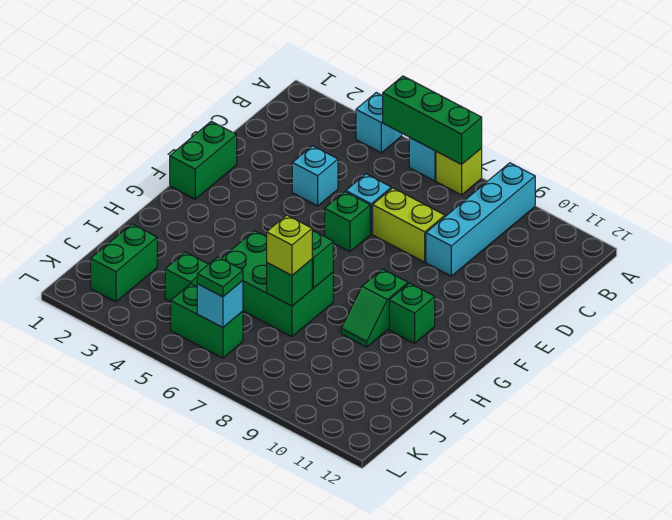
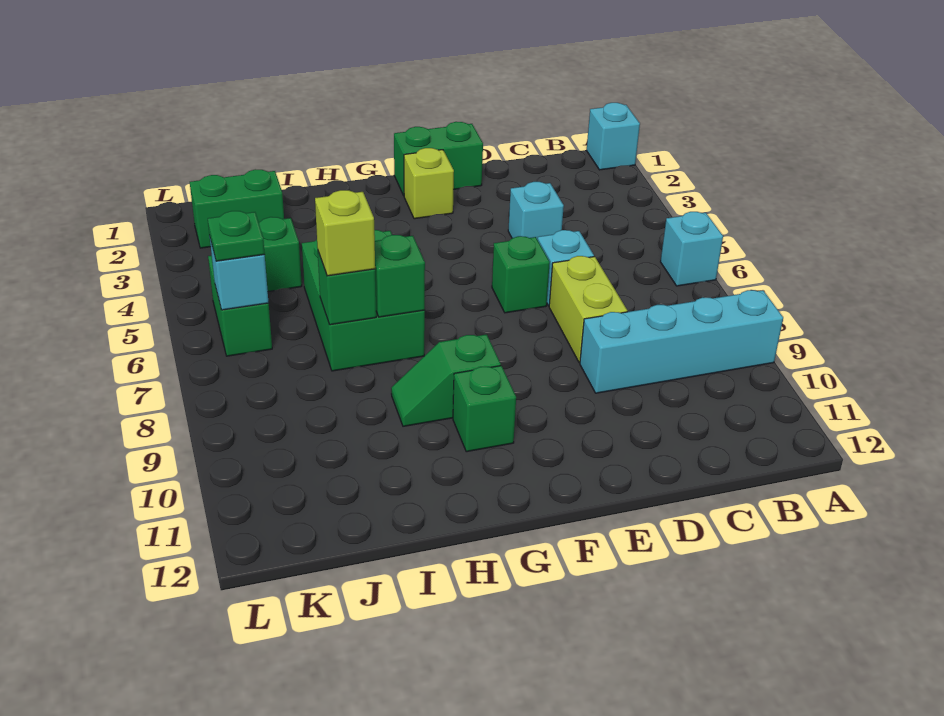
cyan 1x1 brick [356,93,402,153] -> cyan 1x1 brick moved to [587,103,640,170]
green 1x3 brick [383,76,482,164] -> none
lime 1x1 brick [436,148,482,195] -> lime 1x1 brick moved to [404,148,454,219]

